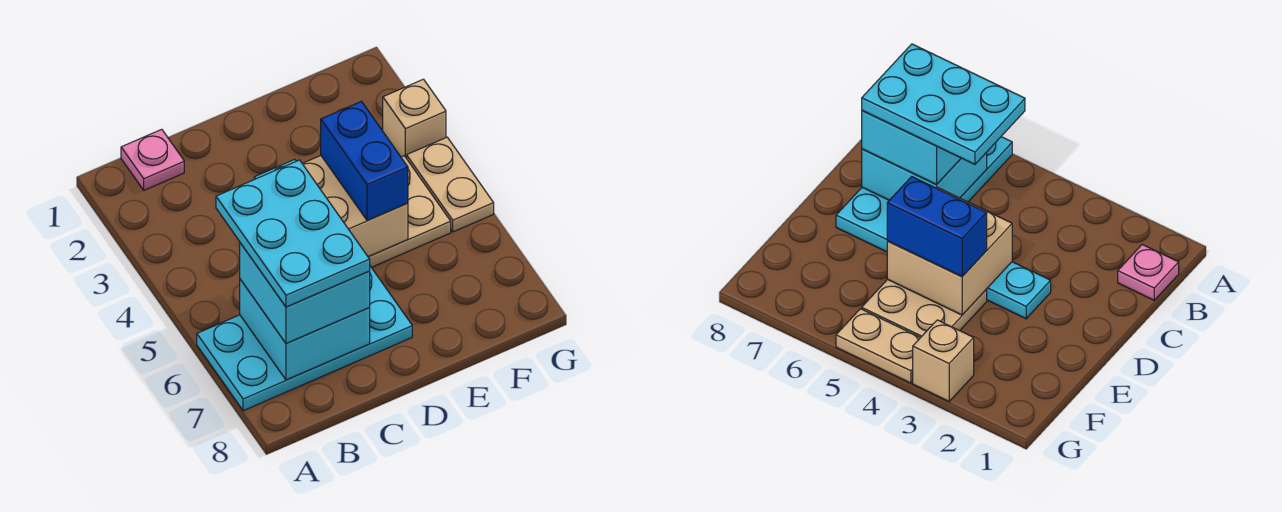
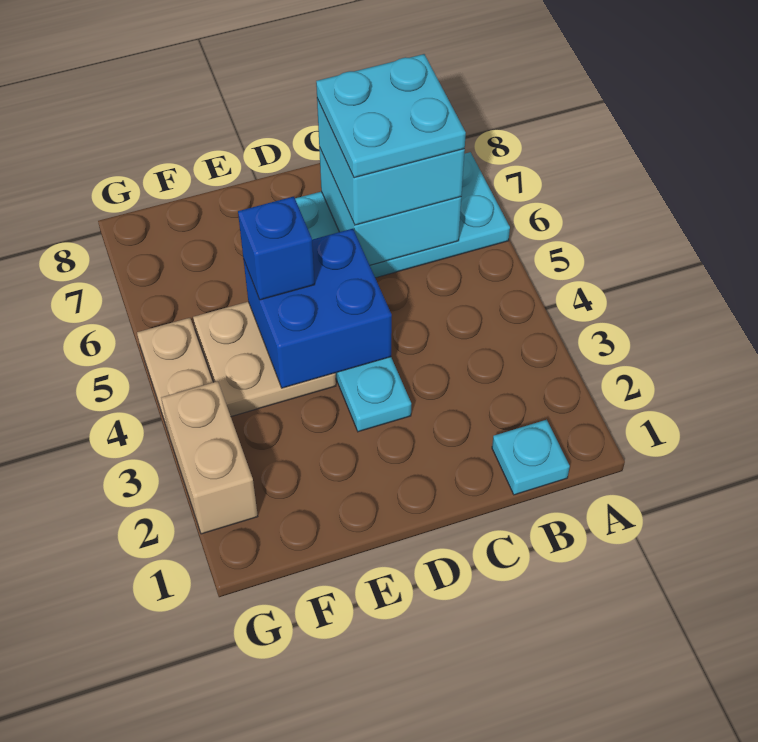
pink 1x1 plate [121,129,184,190] -> cyan 1x1 plate [492,420,570,495]
cyan 2x3 plate [216,160,370,307] -> cyan 2x2 plate [316,54,466,178]
tan 2x2 brick [302,156,408,257] -> blue 2x2 brick [243,229,392,388]
blue 1x2 brick [321,101,408,221] -> blue 1x1 brick [238,197,315,300]
tan 1x1 brick [383,79,446,158] -> tan 1x2 brick [161,381,258,534]

